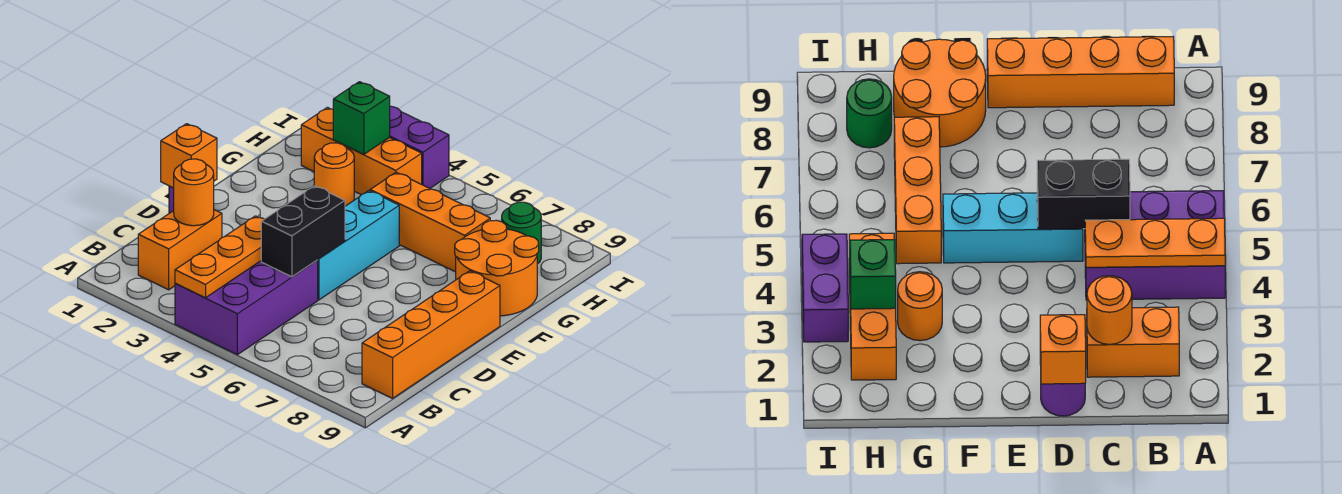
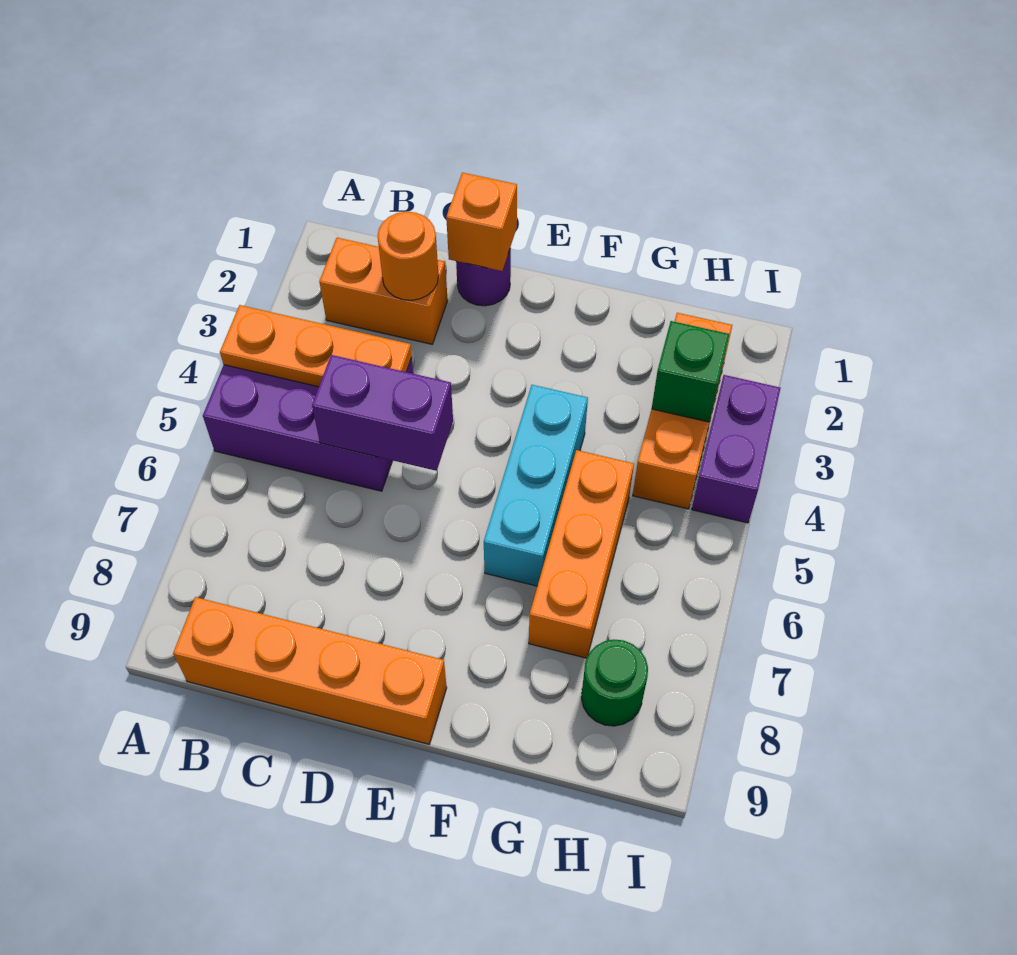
black 1x2 brick [261,186,345,277] -> purple 1x2 brick [312,355,453,471]
cyan 1x3 brick [318,191,399,300] -> cyan 1x3 brick turned to [484,385,588,586]
orange 2x2 round brick [455,220,539,316] -> none
orange 1x1 round brick [314,143,354,206] -> none

